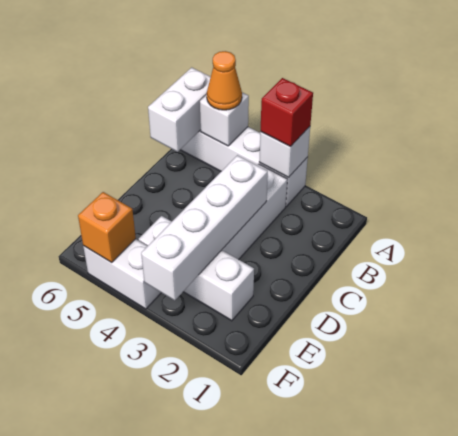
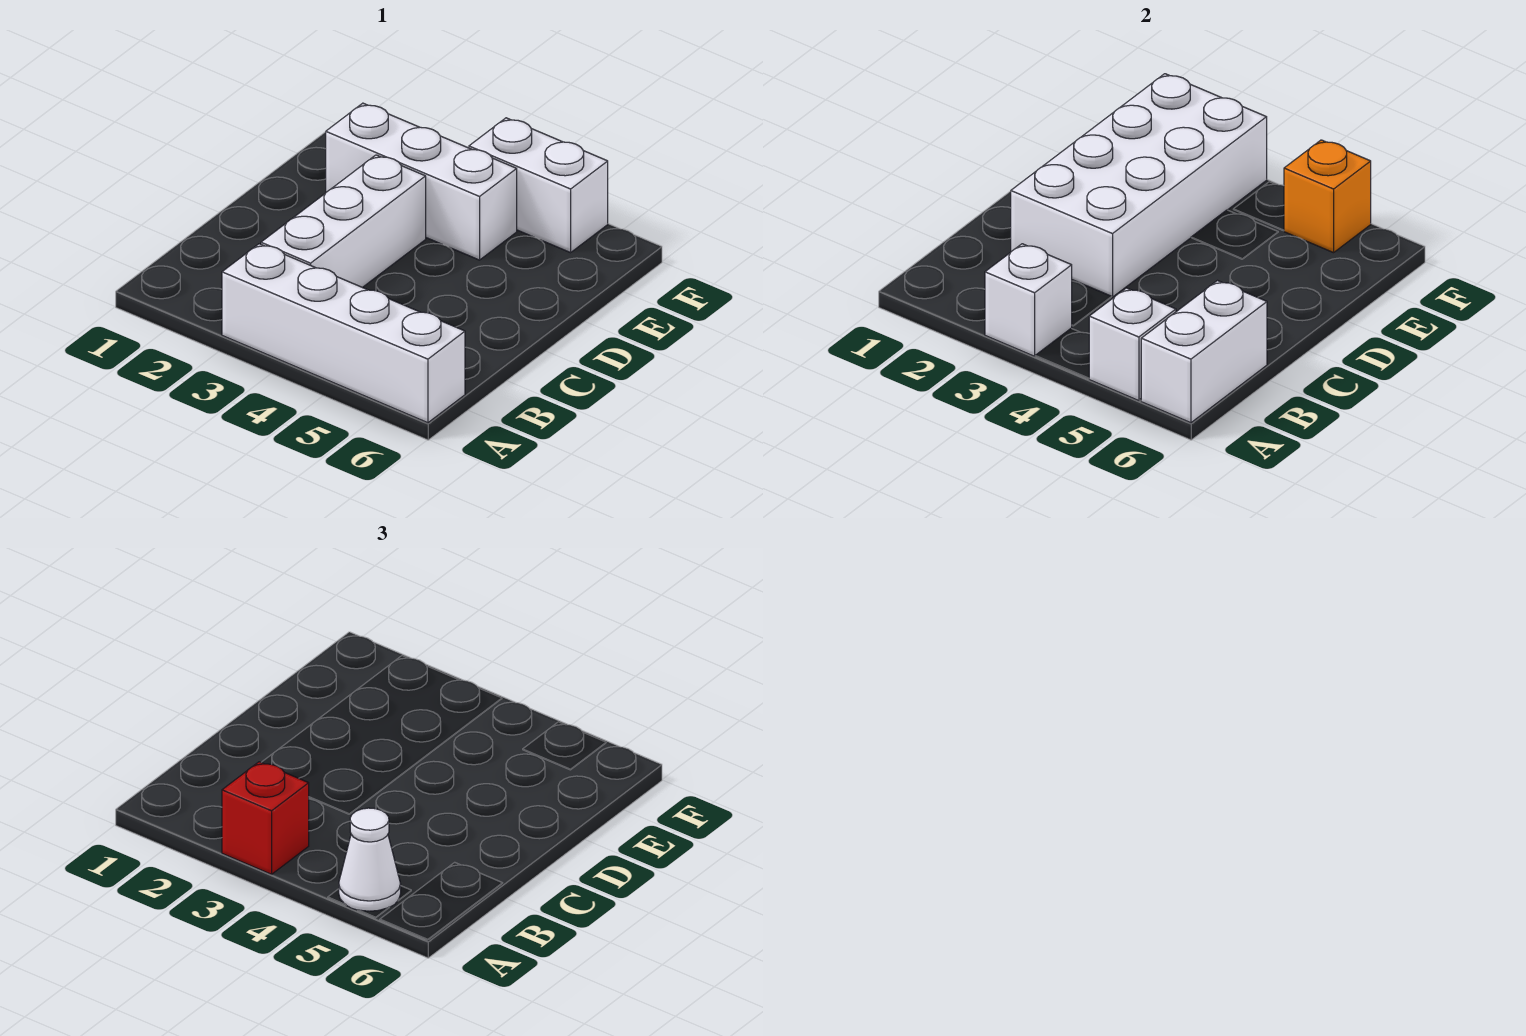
orange 1x1 cone [207,51,242,110] -> white 1x1 cone [339,808,401,911]
white 1x4 brick [141,155,268,300] -> white 2x4 brick [1011,74,1267,297]

